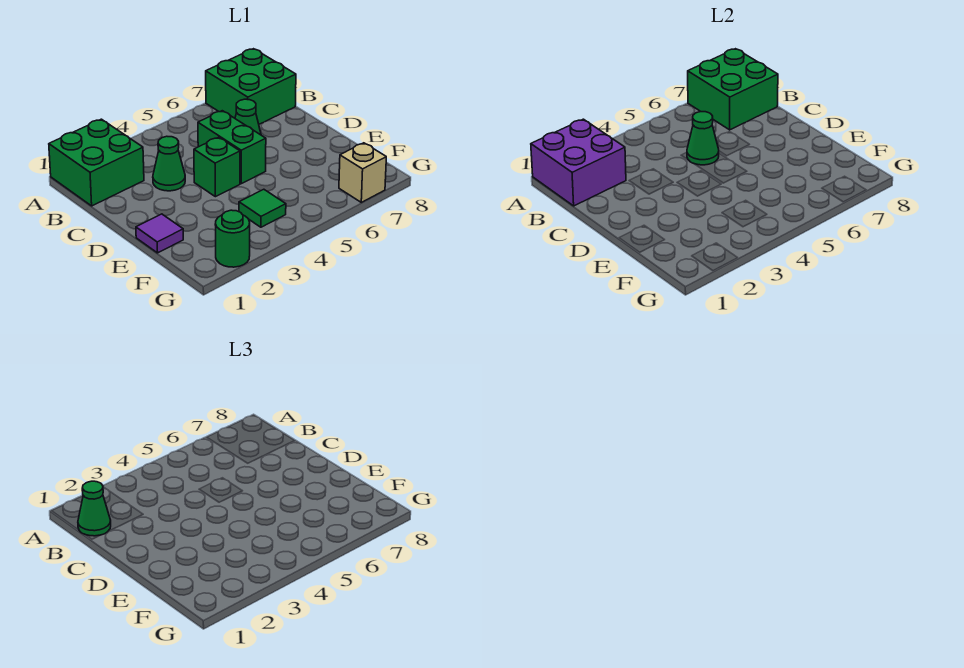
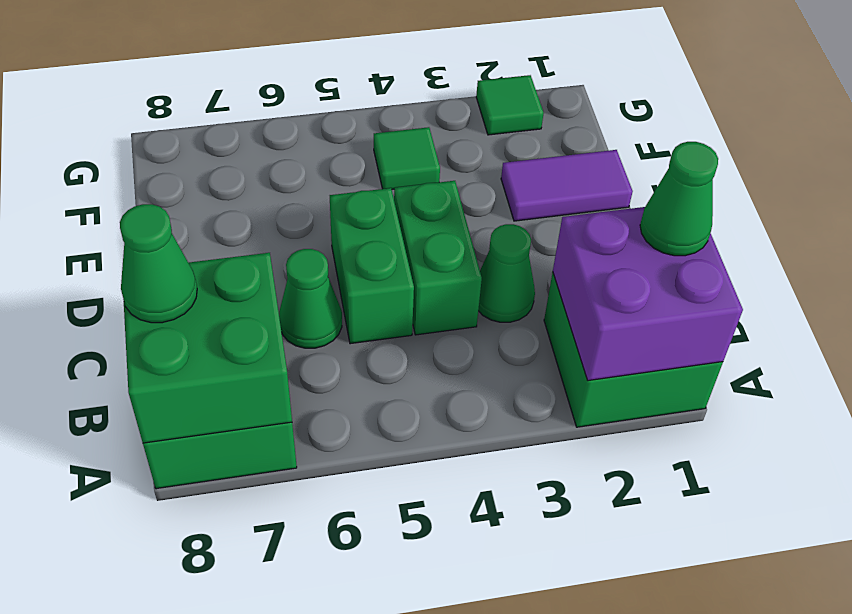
green 1x1 cone [687,112,719,165] -> green 1x1 cone moved to [120,204,197,323]
green 1x1 brick [194,137,240,197] -> green 1x2 brick [394,181,482,335]
purple 1x1 tile [136,214,183,253] -> purple 1x2 tile [501,150,633,221]
green 1x1 round brick [215,210,250,267] -> green 1x1 tile [476,75,544,135]
tan 1x1 brick [339,143,386,202] -> none

